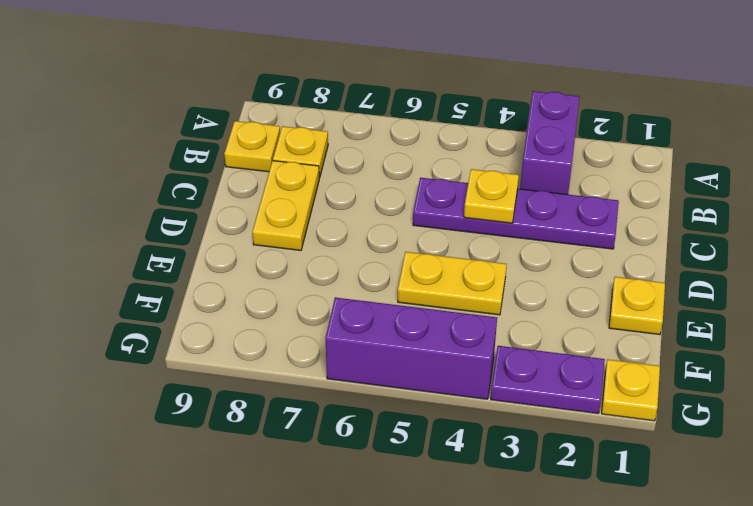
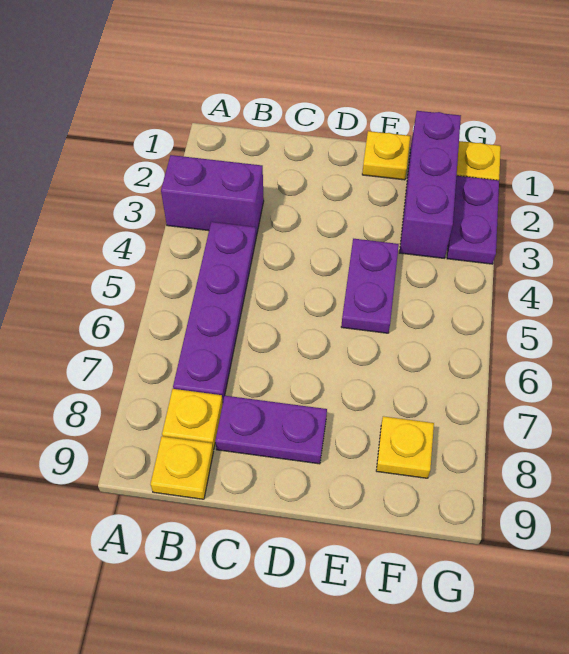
purple 1x4 plate [413,178,619,249] -> purple 1x4 plate moved to [173,222,256,400]
yellow 1x1 plate [464,169,519,223] -> yellow 1x1 plate moved to [376,416,434,478]
yellow 1x2 plate [252,161,319,250] -> purple 1x2 plate [215,396,327,464]
yellow 1x2 plate [398,252,507,315] -> purple 1x2 plate [341,239,399,333]
purple 1x3 brick [325,297,497,399] -> purple 1x3 brick moved to [400,111,461,258]

